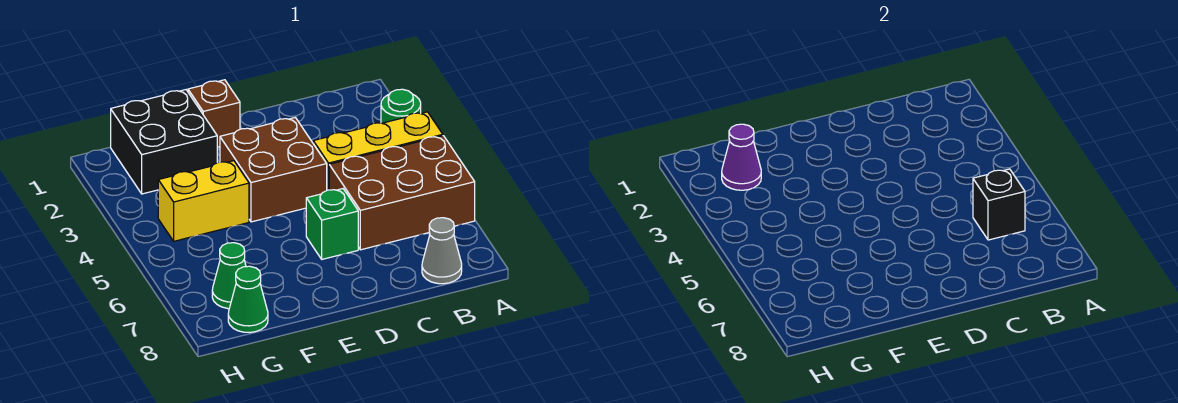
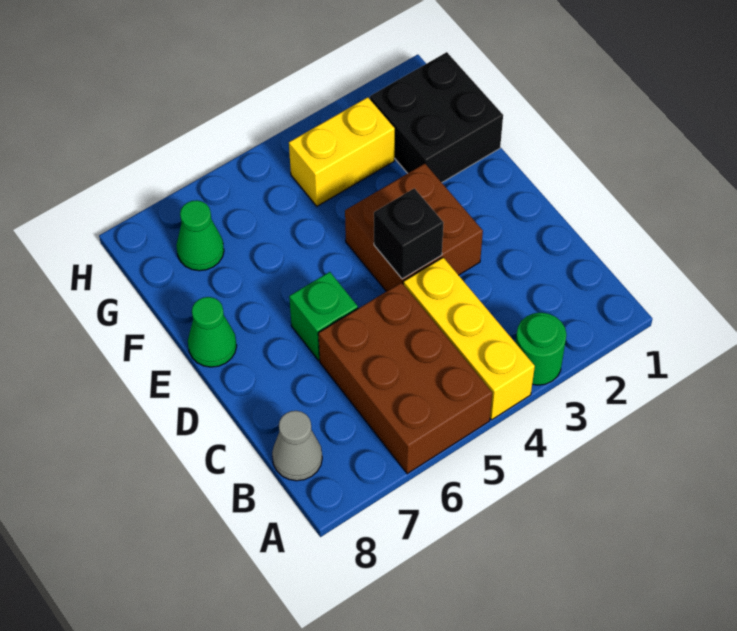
black 1x1 brick [973,169,1025,240] -> black 1x1 brick moved to [374,188,443,279]
brown 1x1 brick [188,80,240,147] -> none
yellow 1x2 brick [158,161,249,241] -> yellow 1x2 brick turned to [289,97,395,206]
purple 1x1 cone [722,124,761,190] -> none
green 1x1 cone [228,266,268,332] -> green 1x1 cone moved to [188,297,237,367]

